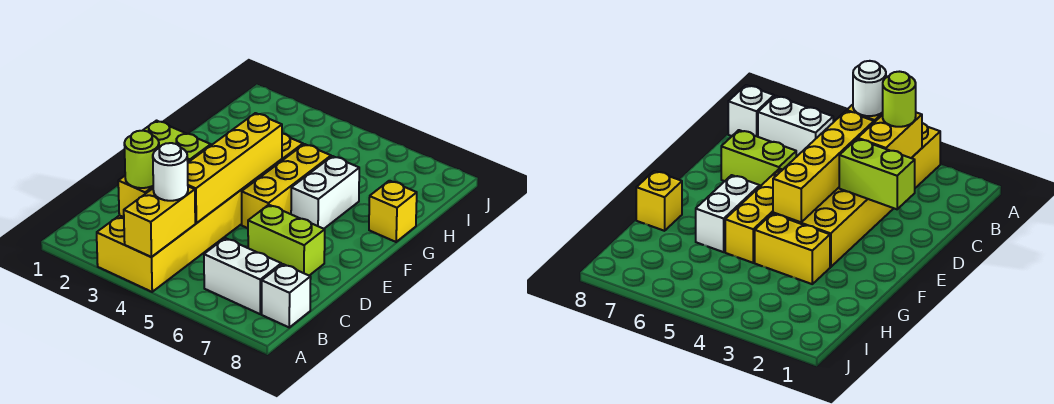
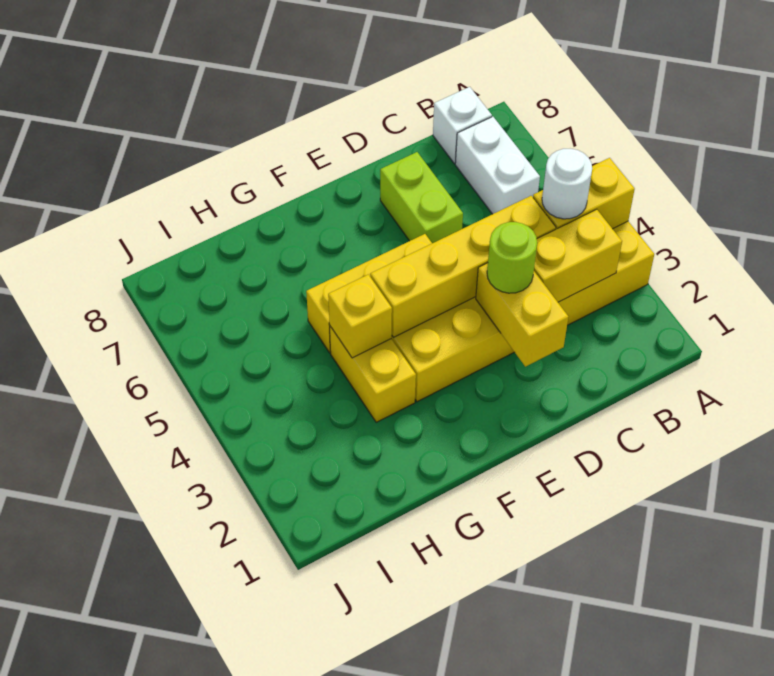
lime 1x1 round brick [124,131,159,188] -> lime 1x1 round brick moved to [487,222,537,293]
lime 1x2 brick [143,121,211,161] -> yellow 1x2 brick [476,263,568,367]
white 1x2 brick [291,156,359,229] -> none
yellow 1x1 brick [369,181,417,242] -> yellow 1x1 brick moved to [328,274,392,358]

